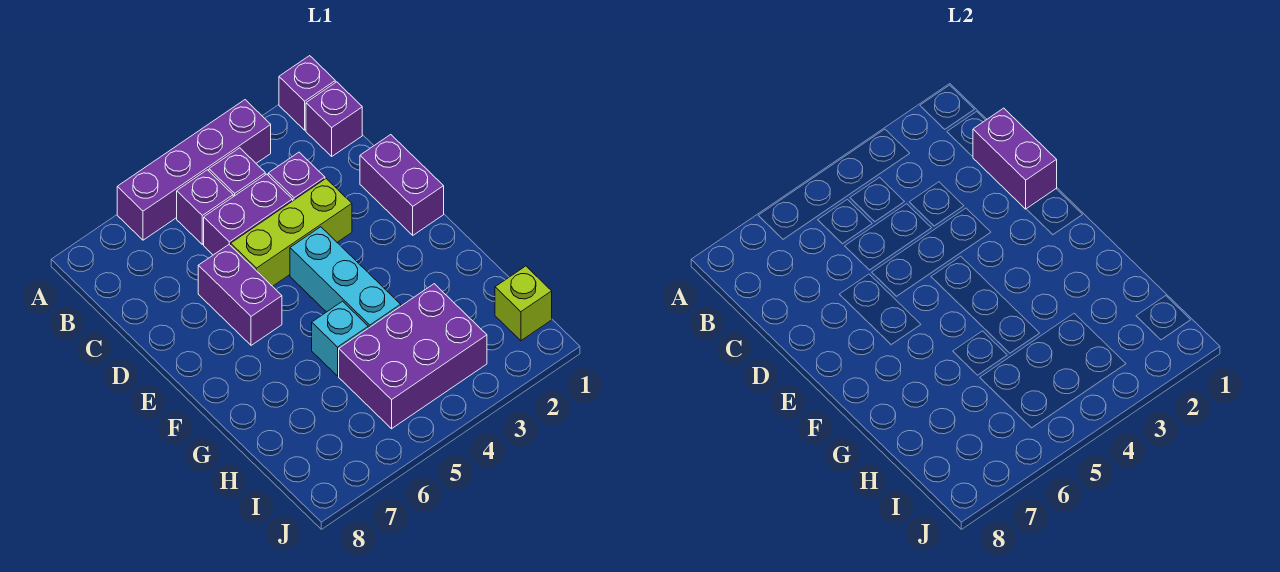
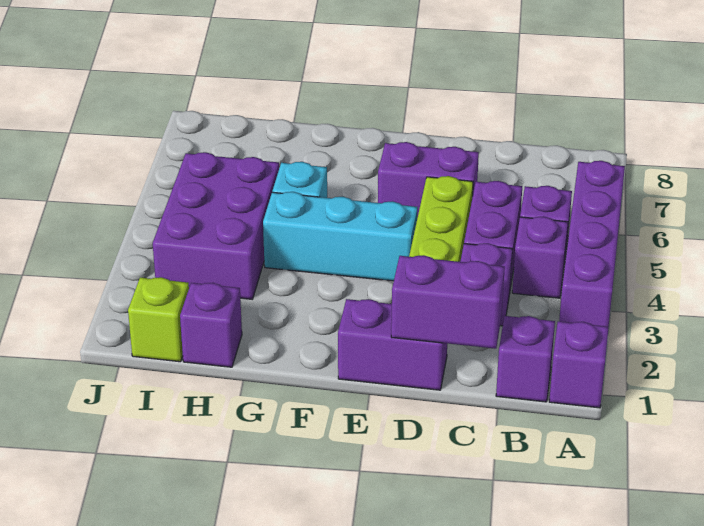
none -> purple 1x1 brick [180,283,242,367]

